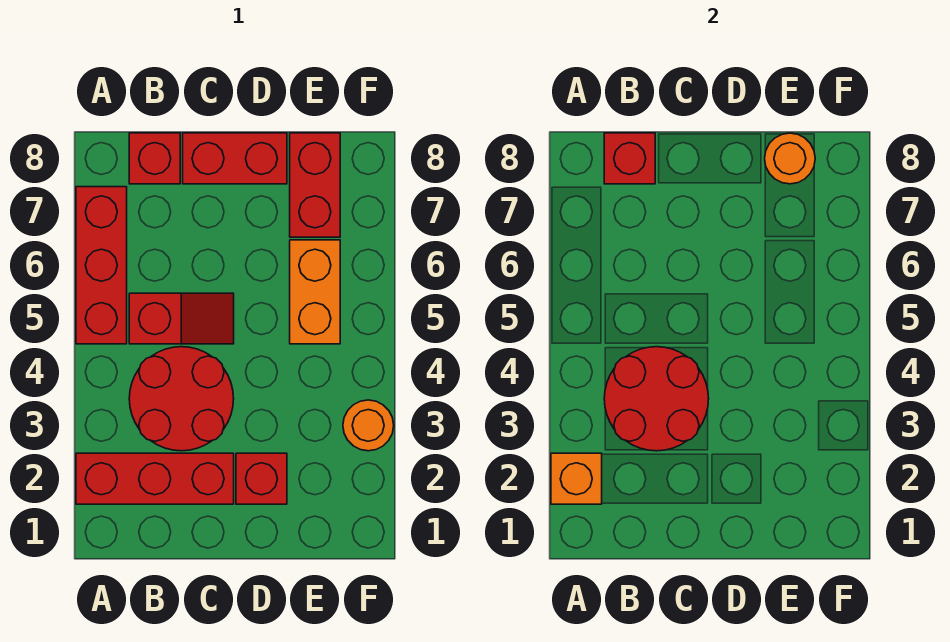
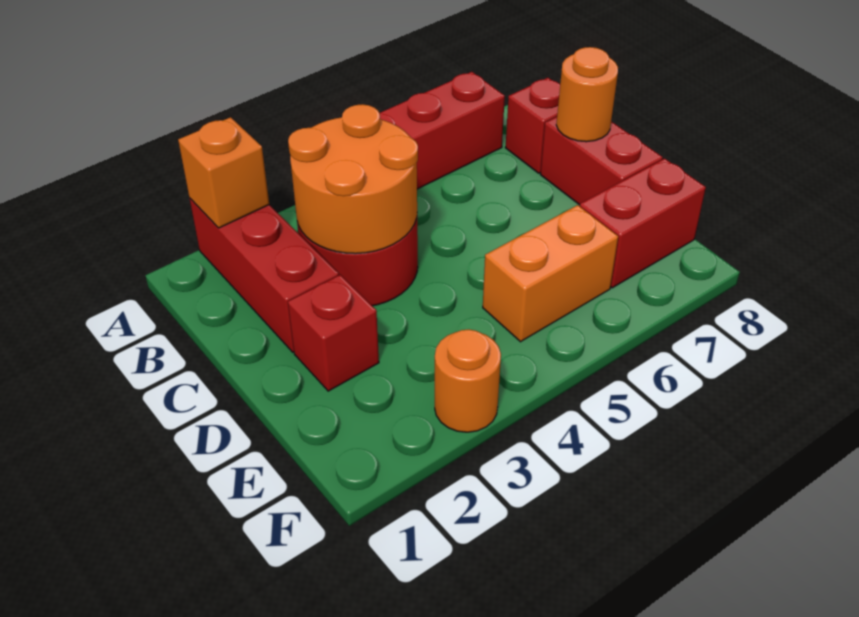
red 2x2 round brick [604,347,709,451] -> orange 2x2 round brick [288,104,418,254]
red 1x2 slope [129,293,234,344] -> none
red 1x1 brick [604,133,655,184] -> none
orange 1x1 round brick [765,133,815,184] -> orange 1x1 round brick moved to [556,47,618,142]

